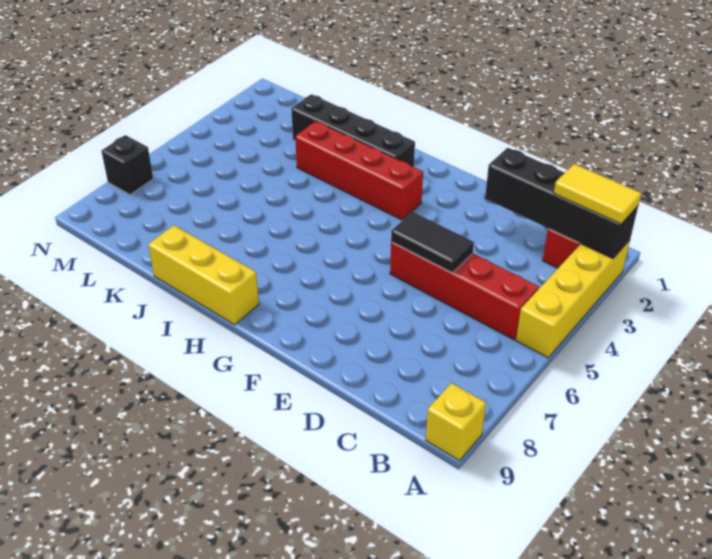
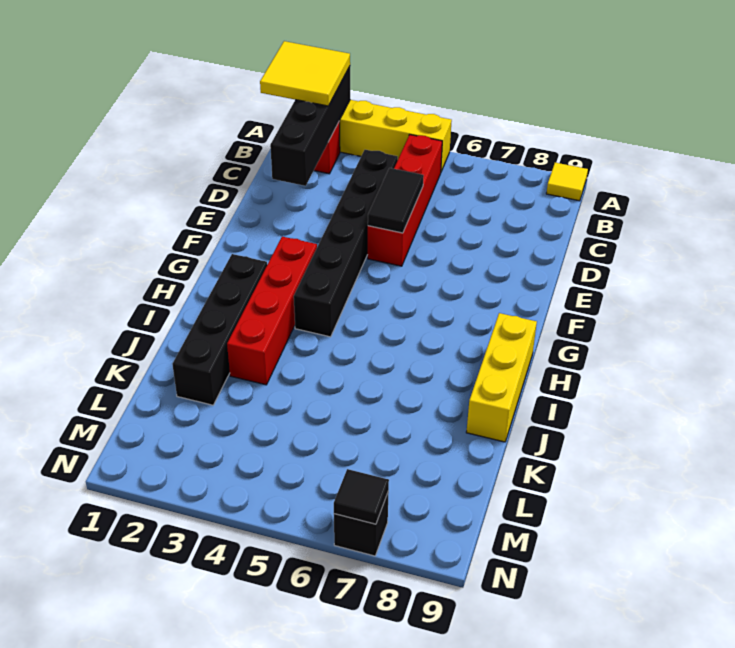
yellow 1x2 tile [554,164,641,224] -> yellow 2x2 tile [260,41,350,106]
yellow 1x1 brick [426,383,486,460] -> yellow 1x1 tile [546,163,588,201]
none -> black 1x6 brick [294,150,398,337]
none -> black 1x1 tile [334,469,389,524]

